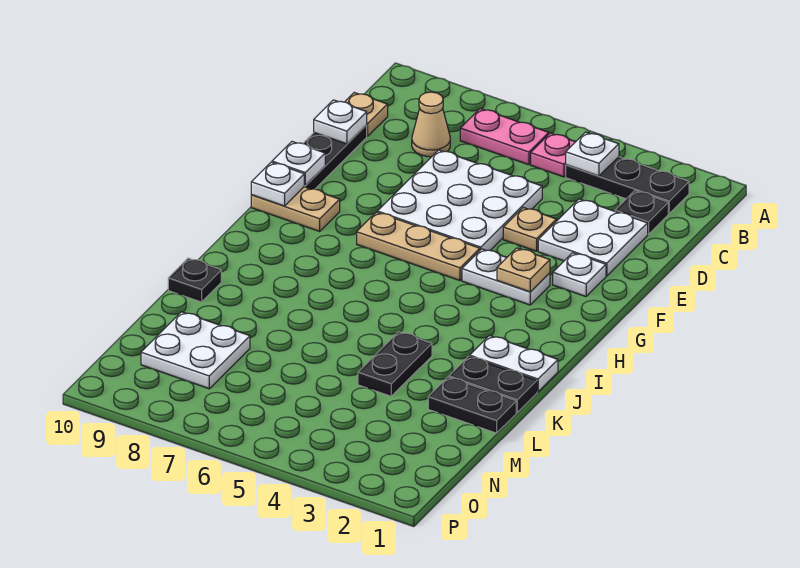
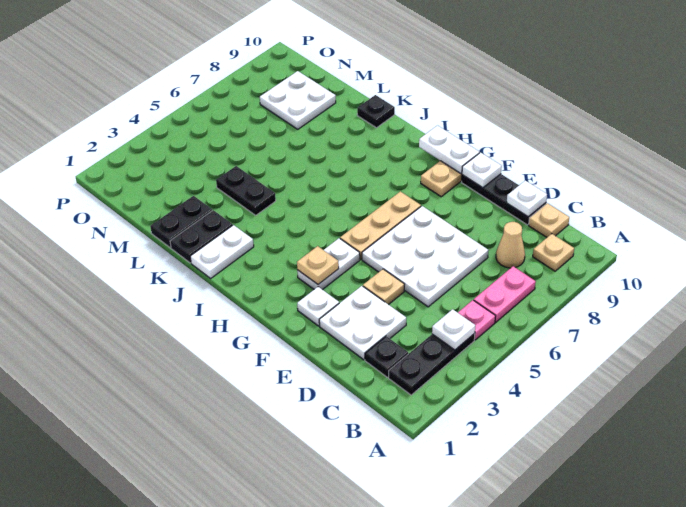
none -> tan 1x1 plate [533,234,574,271]
white 1x1 plate [251,162,305,206] -> white 1x2 plate [419,126,479,174]

